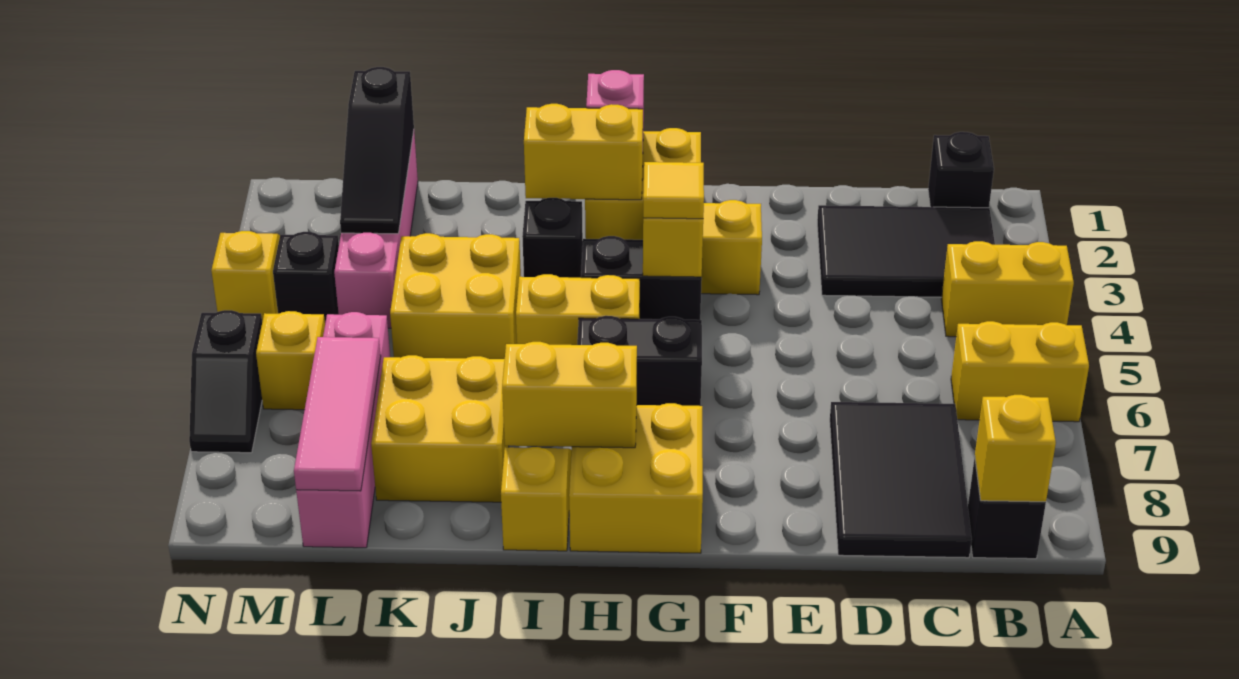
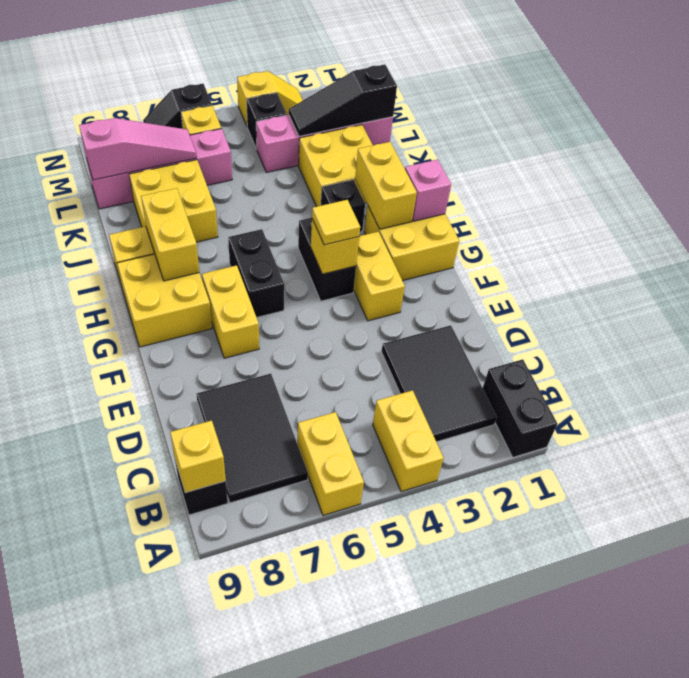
black 1x1 brick [928,132,994,208] -> black 1x2 brick [483,359,557,457]
black 2x3 tile [830,402,972,558] -> black 2x3 tile turned to [197,374,308,503]
yellow 1x2 brick [516,274,640,345] -> yellow 1x2 brick moved to [202,265,259,358]
yellow 2x2 brick [390,233,521,359] -> yellow 2x2 brick moved to [299,125,373,207]
pink 1x3 tile [294,337,381,491] -> pink 1x3 slope [79,118,197,180]

